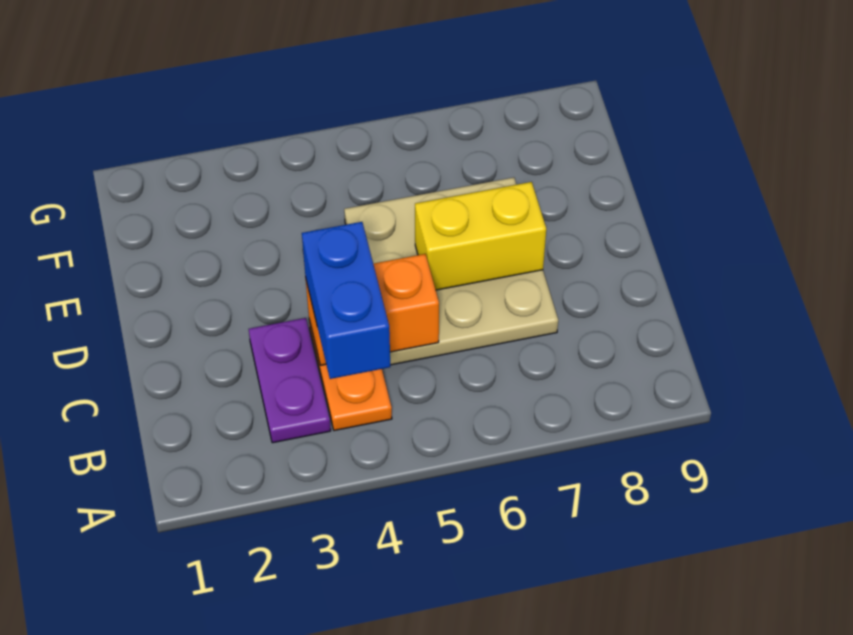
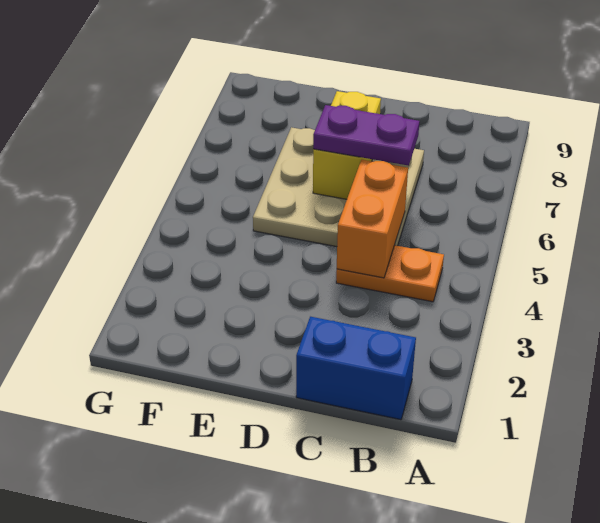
purple 1x2 plate [249,318,331,443] -> purple 1x2 plate moved to [313,105,420,166]
blue 1x2 brick [302,222,390,379] -> blue 1x2 brick moved to [296,317,416,420]

